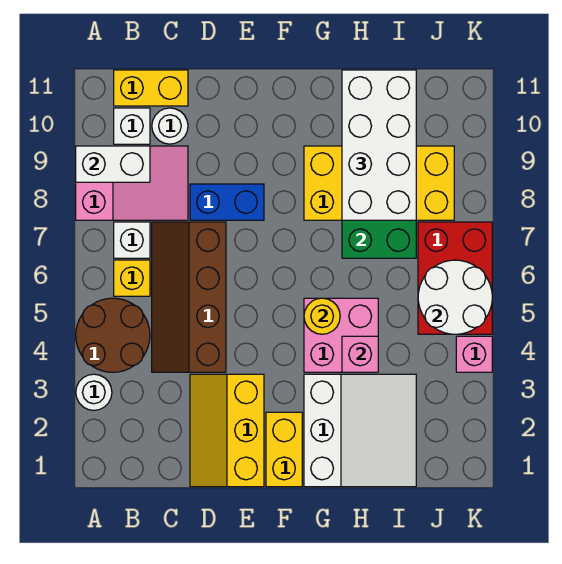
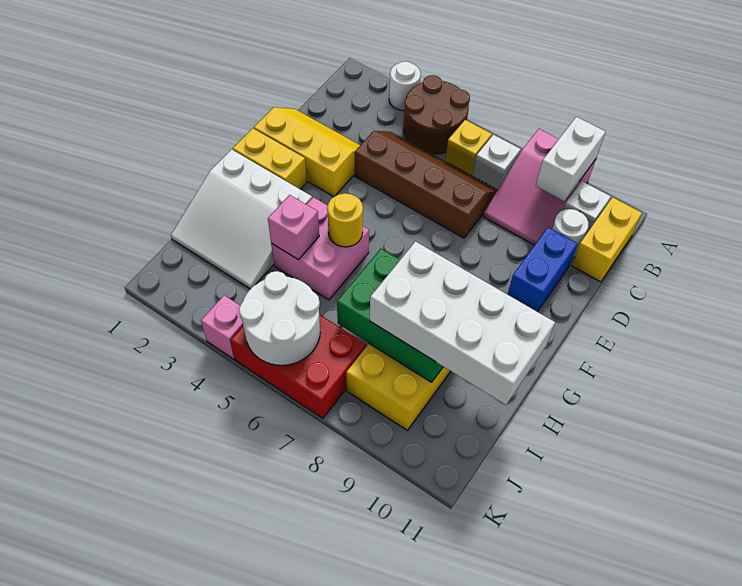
blue 1x2 brick [190,184,264,220] -> blue 1x2 brick moved to [508,227,578,312]

